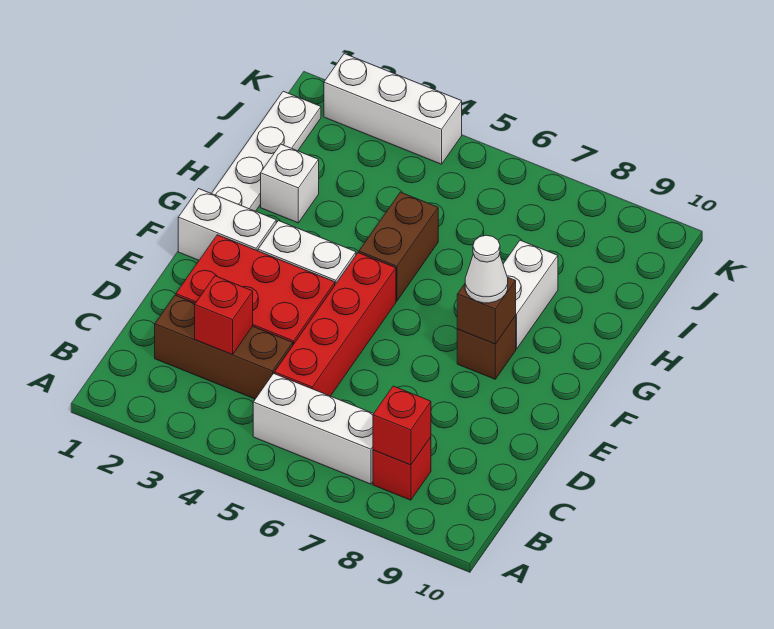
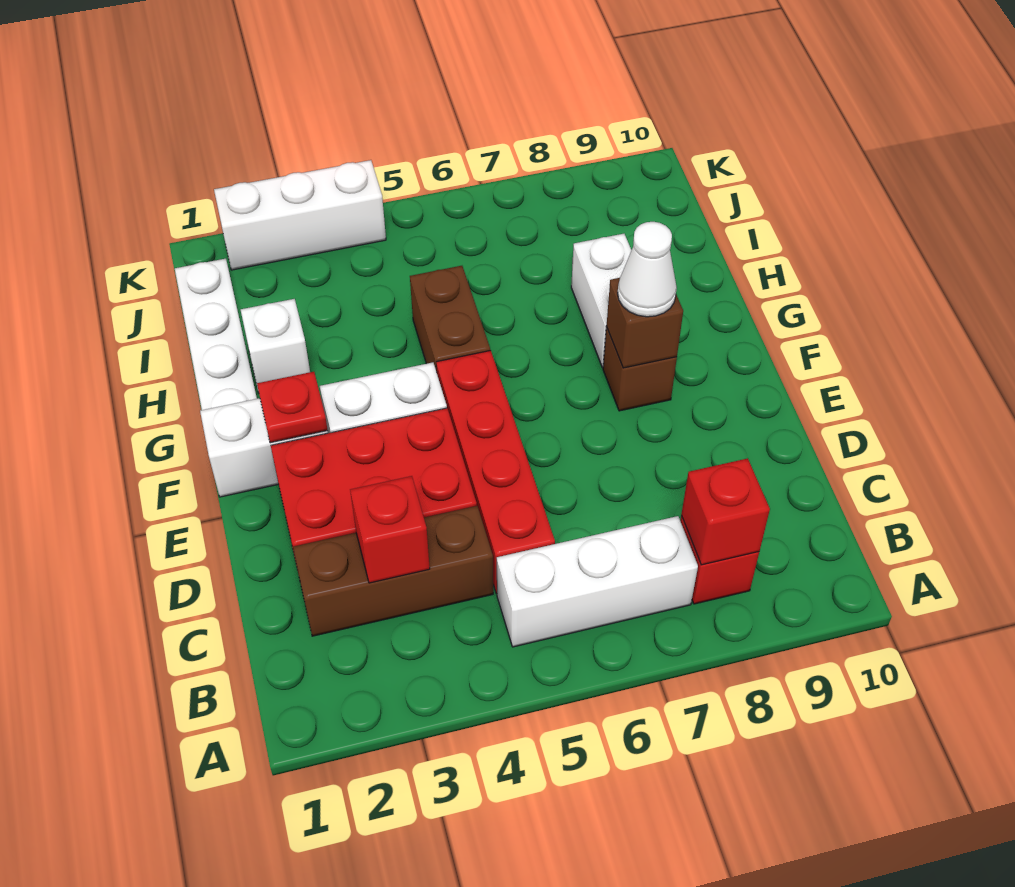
none -> red 1x1 plate [257,372,328,443]

